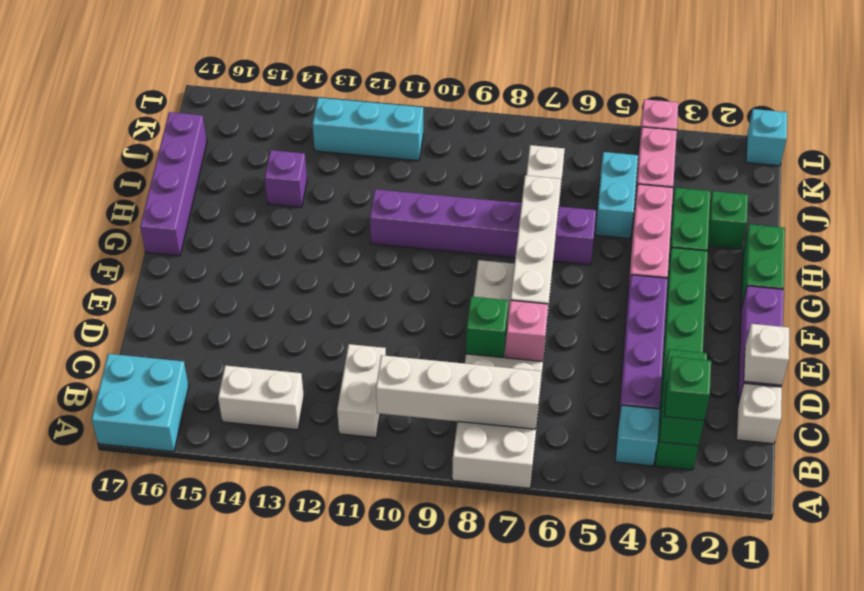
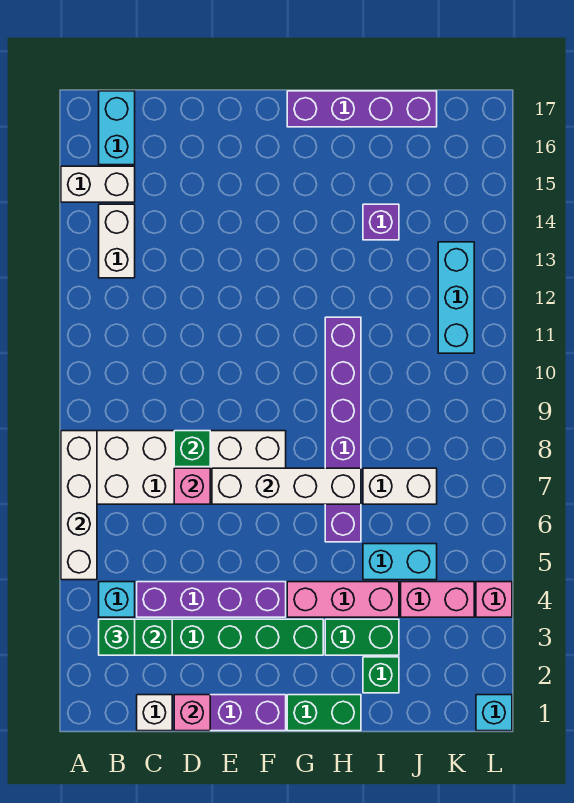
cyan 2x2 brick [91,354,189,452] -> cyan 1x2 brick [99,91,135,165]
white 1x4 brick [376,355,541,429] -> white 1x4 brick moved to [61,431,97,580]
white 1x2 brick [337,344,386,438] -> white 1x2 brick moved to [61,166,135,202]
white 1x1 brick [744,324,789,385] -> pink 1x1 brick [174,695,210,731]

